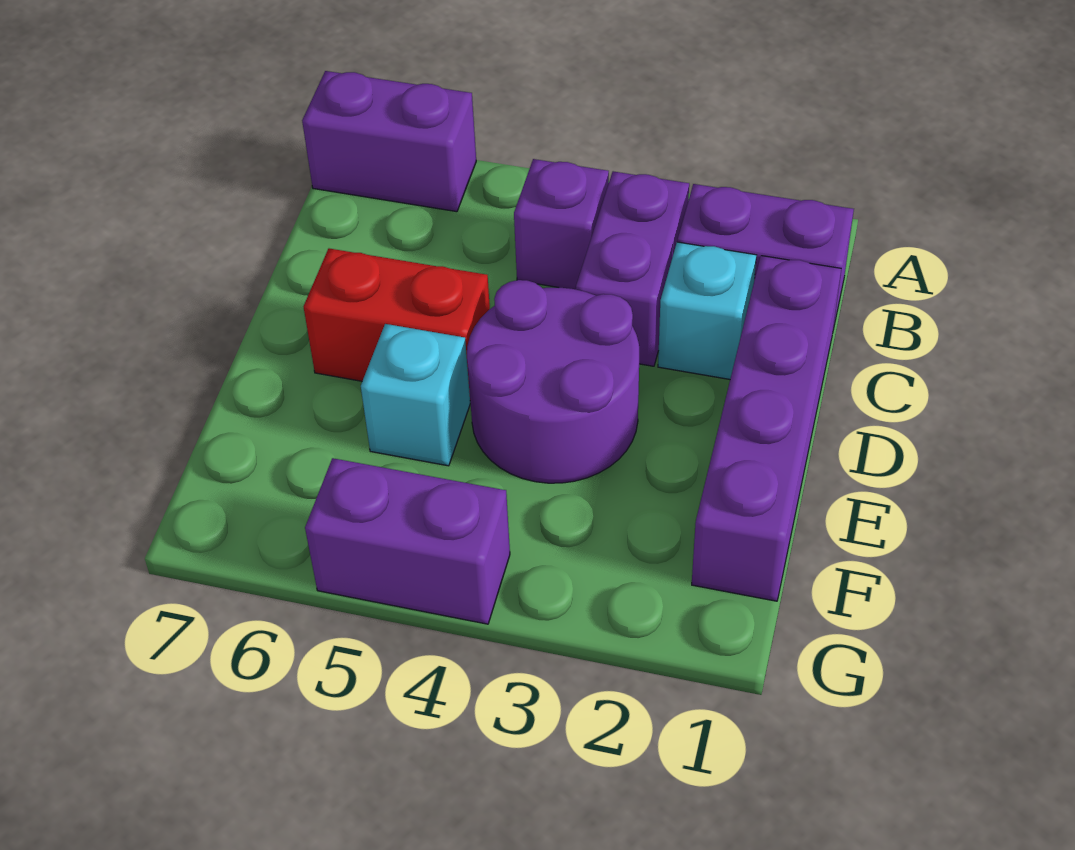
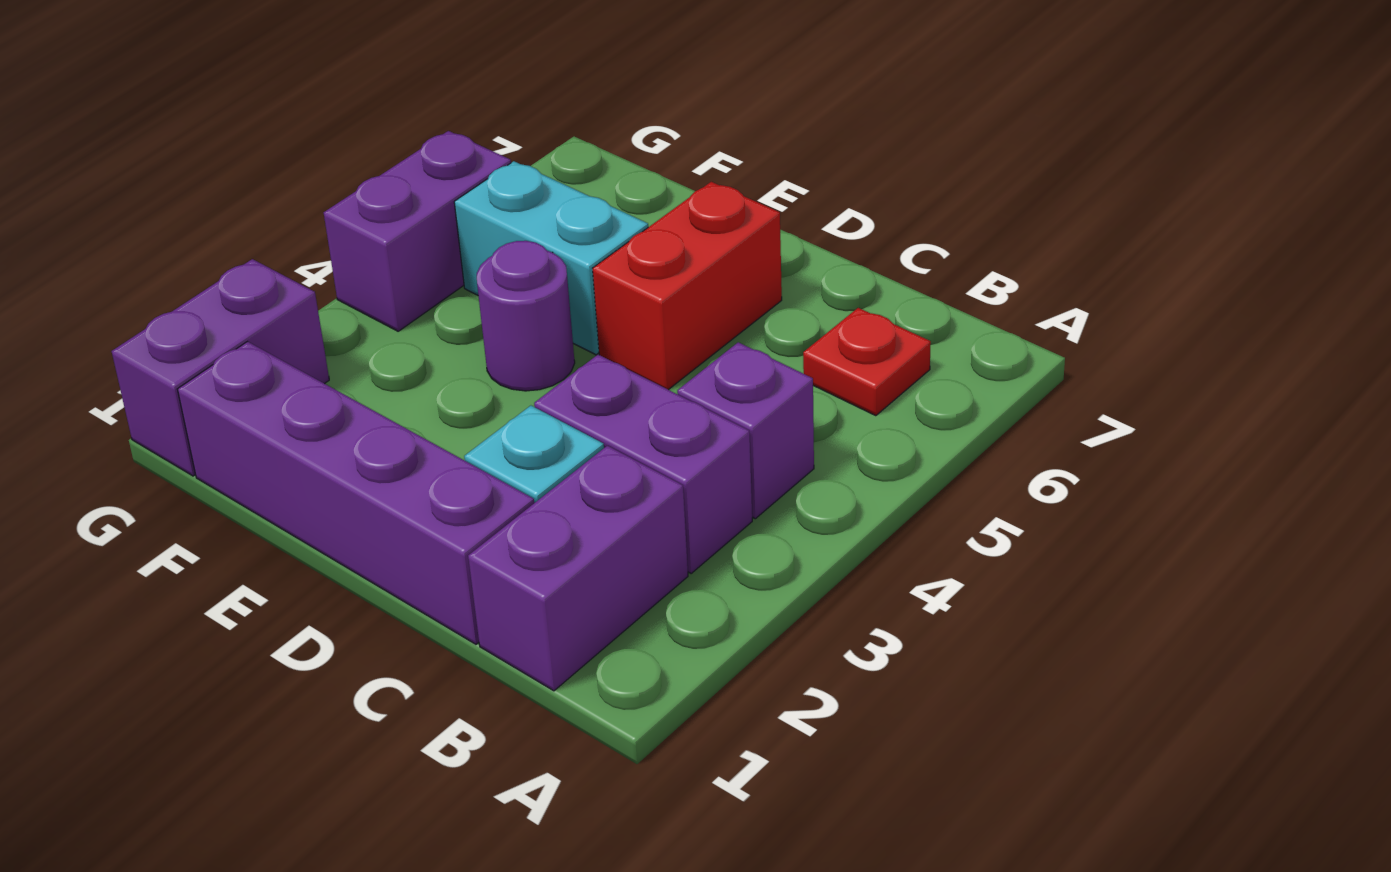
purple 1x2 brick [302,71,476,212] -> purple 1x2 brick moved to [112,259,329,476]
none -> red 1x1 plate [803,308,931,416]
purple 2x2 round brick [467,280,639,483] -> purple 1x1 round brick [477,241,575,391]
cyan 1x1 brick [361,324,470,466] -> cyan 1x2 brick [454,161,648,355]

